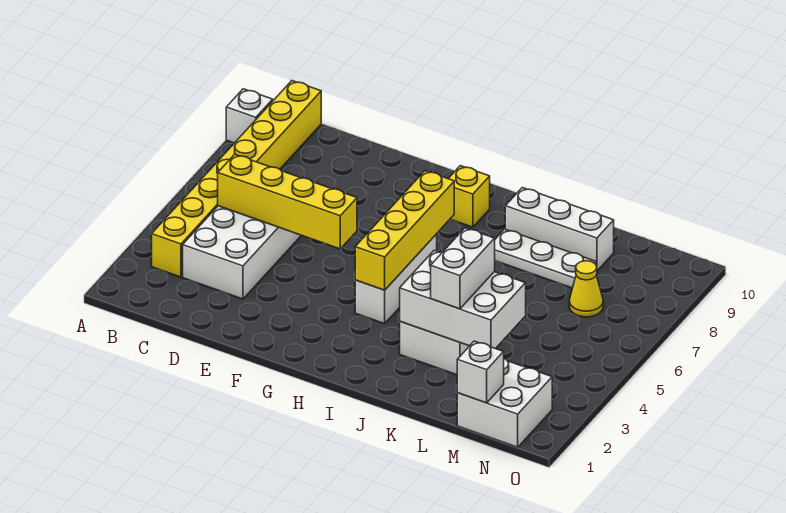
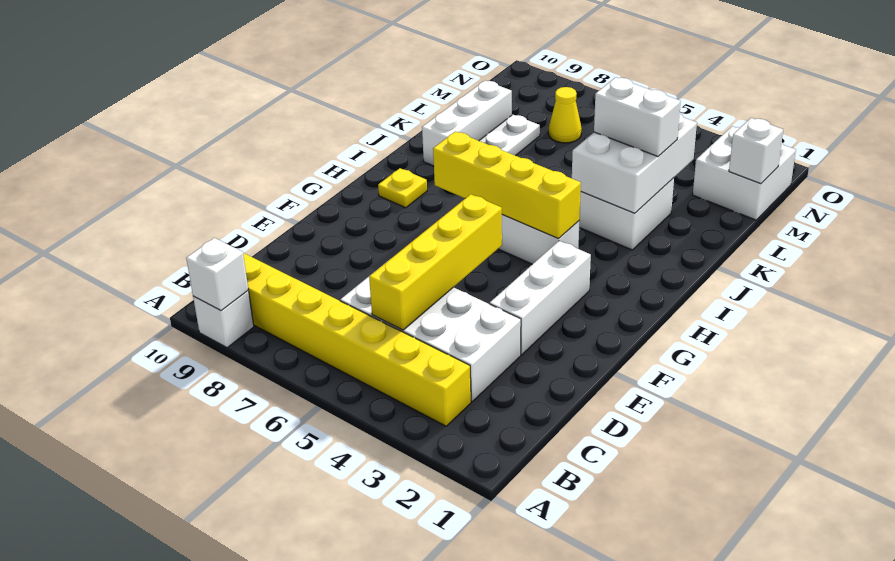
none -> white 1x1 brick [186,238,248,311]
none -> white 1x3 brick [490,241,591,355]
yellow 1x1 brick [448,166,490,227] -> yellow 1x1 plate [378,168,427,208]

